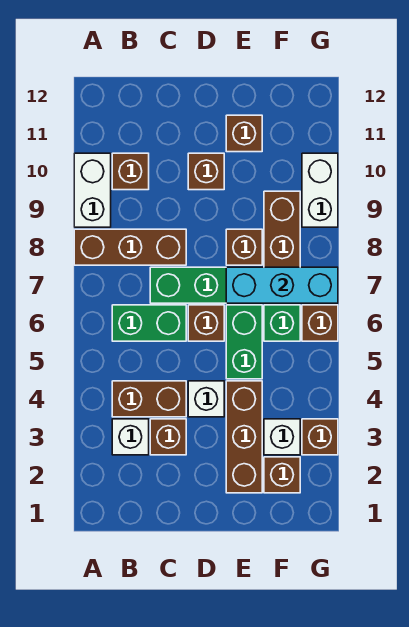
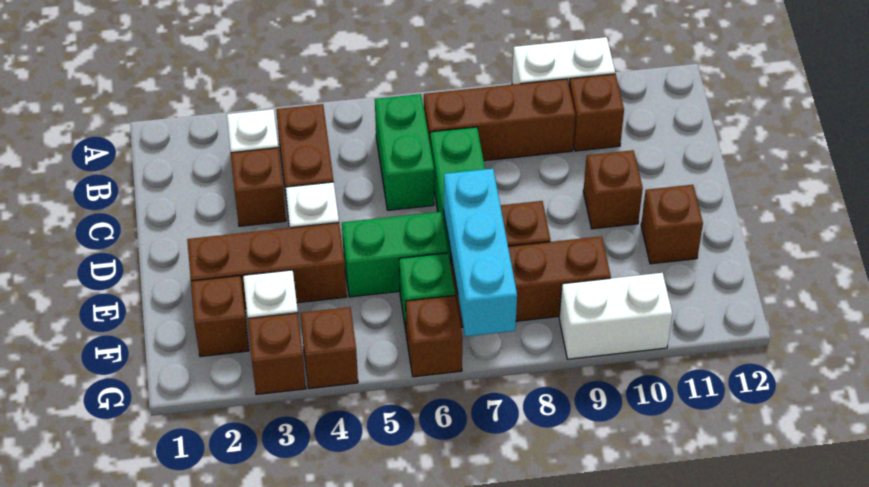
brown 1x3 brick [74,229,186,265] -> brown 1x3 brick turned to [424,79,575,161]
brown 1x1 brick [188,305,224,341] -> brown 1x1 brick moved to [301,307,358,389]

